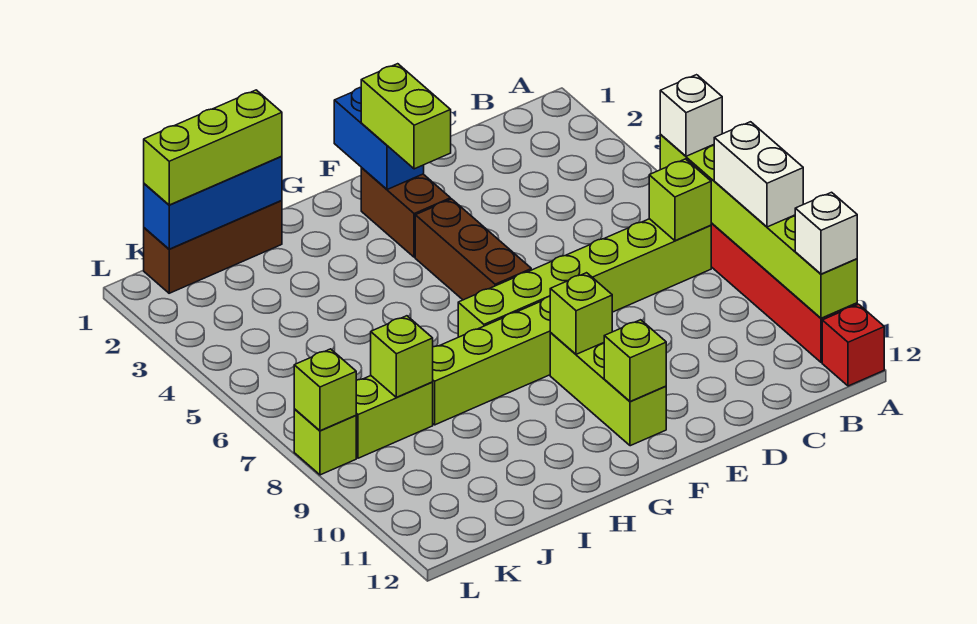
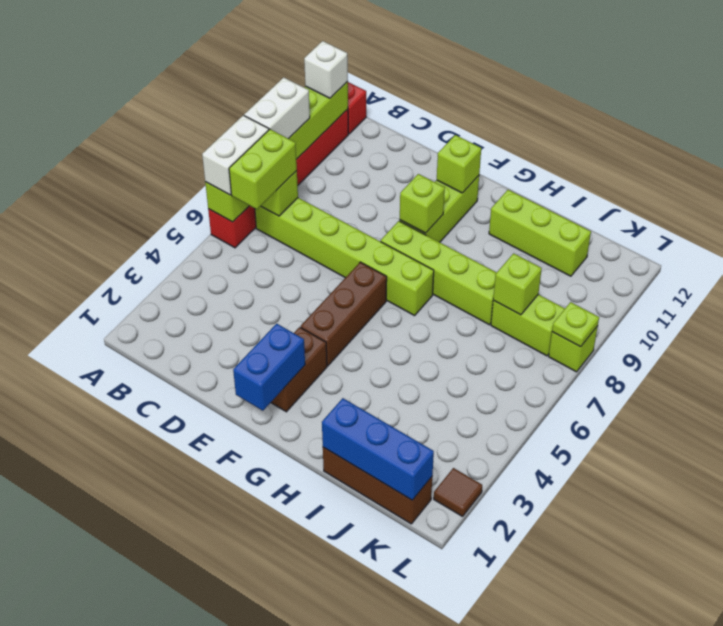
white 1x1 brick [660,75,722,156] -> white 1x2 brick [202,115,269,195]
lime 1x2 brick [361,64,451,169] -> lime 1x2 brick moved to [229,129,297,209]
lime 1x3 brick [144,90,282,205] -> lime 1x3 brick moved to [489,190,591,276]
none -> brown 1x1 tile [434,468,482,516]
lime 1x1 brick [294,349,356,431] -> lime 1x1 plate [552,302,599,347]

